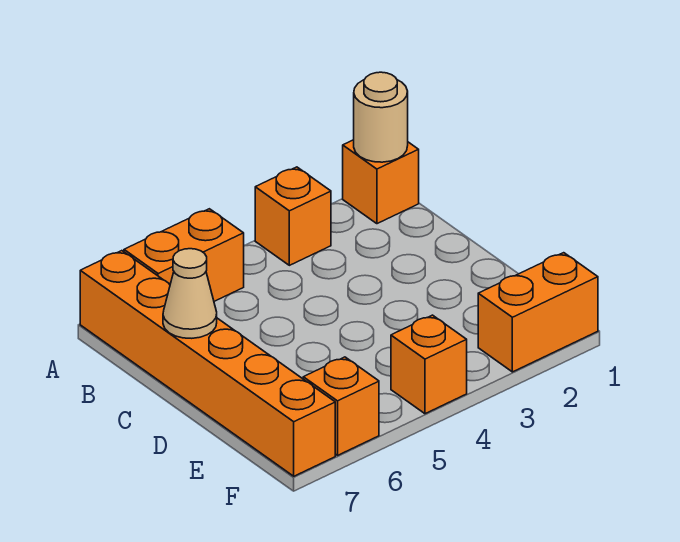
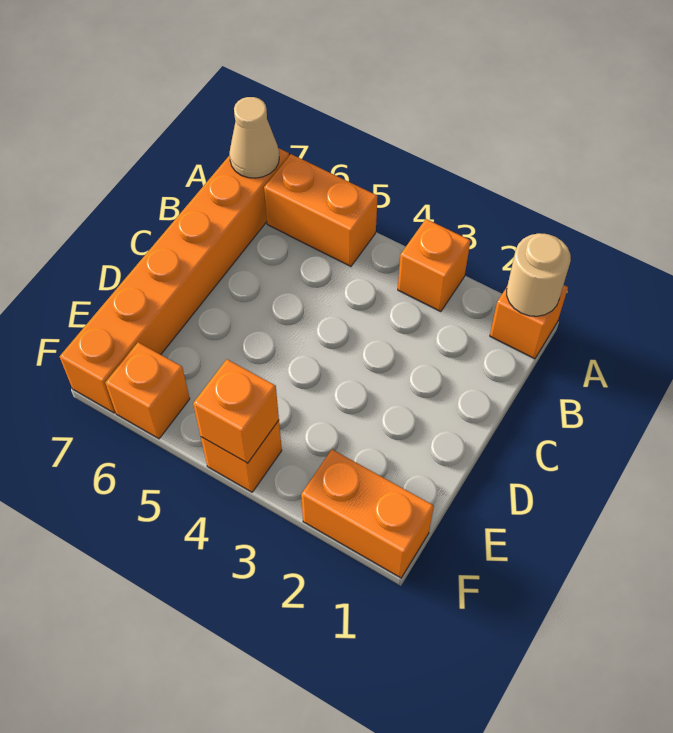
tan 1x1 cone [163,249,217,338] -> tan 1x1 cone moved to [229,97,279,178]
none -> orange 1x1 brick [193,359,279,463]

